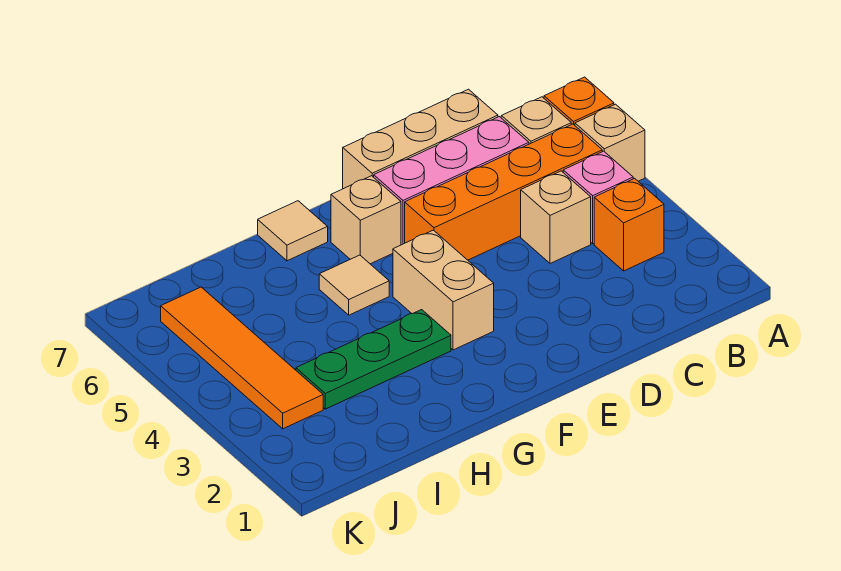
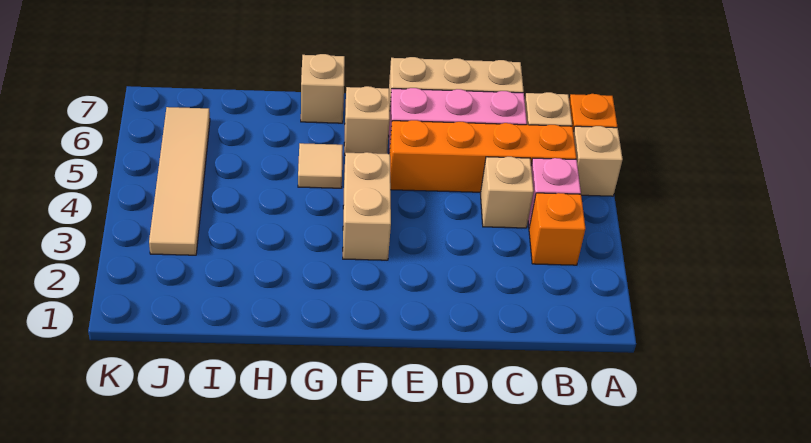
green 1x3 plate [296,310,451,409] -> none
tan 1x1 tile [258,201,328,261] -> tan 1x1 brick [301,54,345,123]
orange 1x4 tile [161,287,323,429] -> tan 1x4 tile [149,107,210,255]

